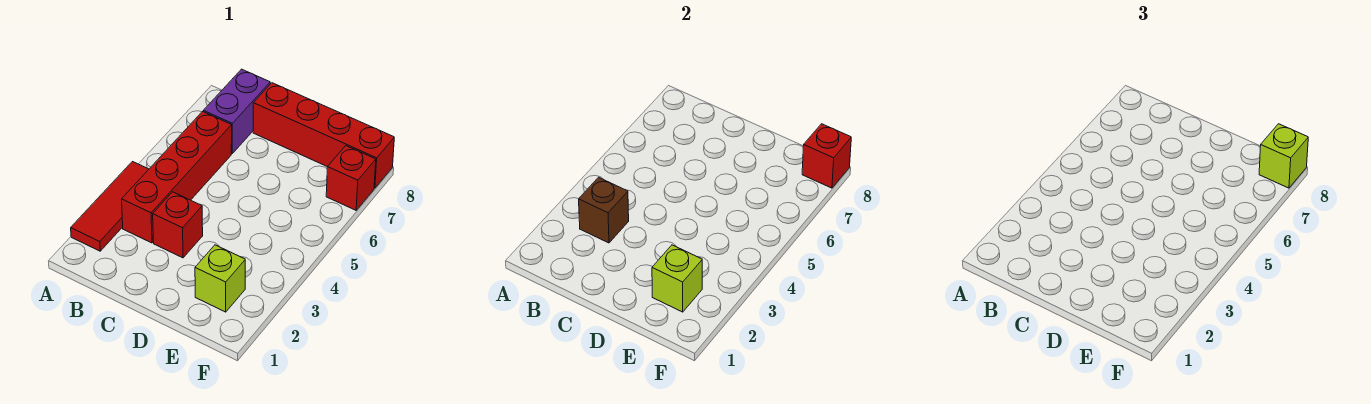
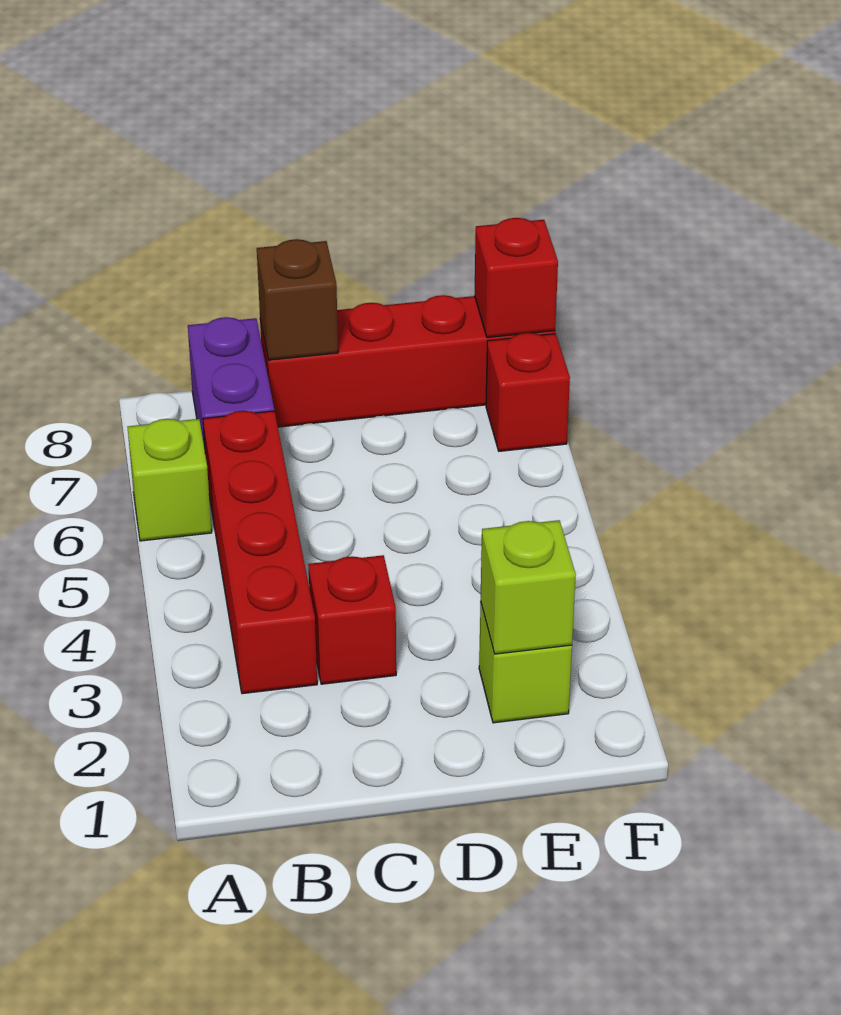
red 1x3 tile [71,162,149,251] -> none
brown 1x1 brick [579,177,629,243] -> brown 1x1 brick moved to [257,239,338,360]
lime 1x1 brick [1259,124,1308,188] -> lime 1x1 brick moved to [128,419,212,541]

